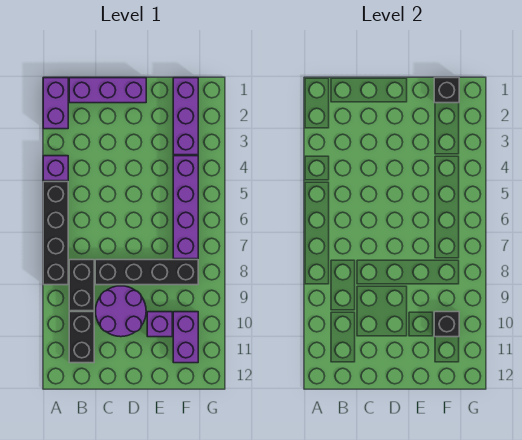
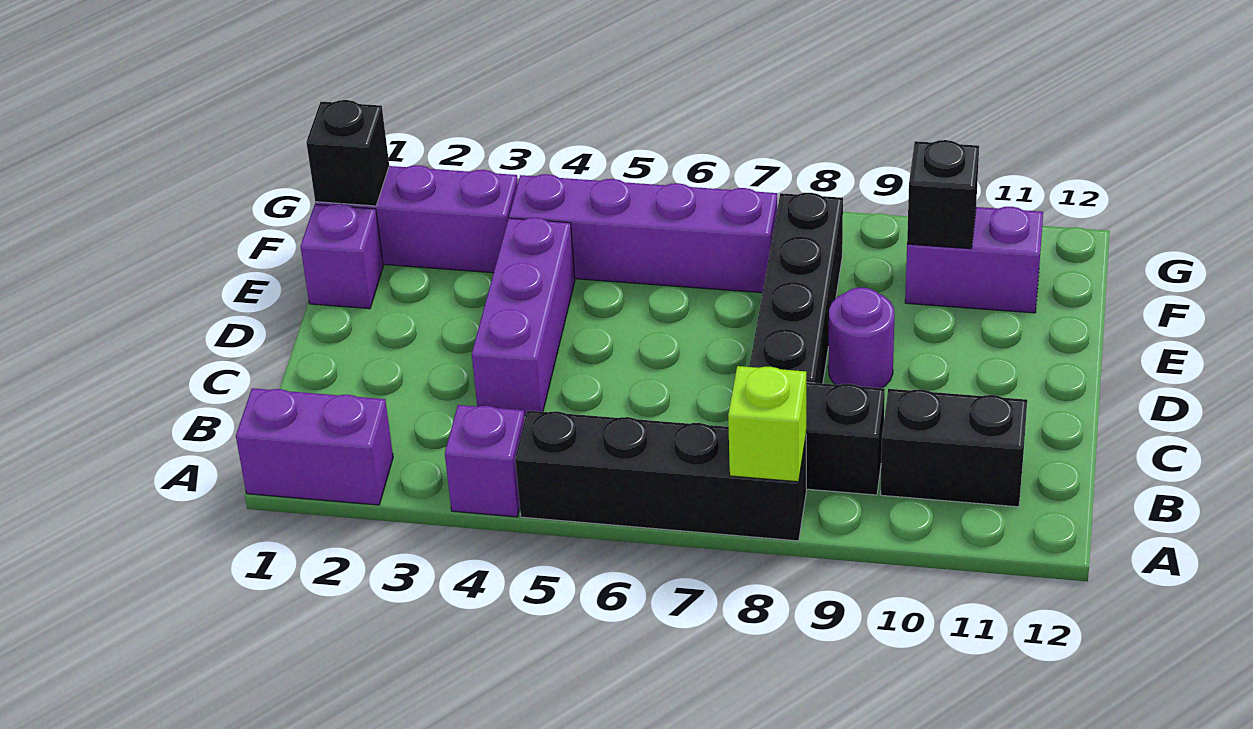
none -> lime 1x1 brick [728,366,806,482]
purple 1x3 brick [69,78,146,103] -> purple 1x3 brick moved to [472,218,575,416]
purple 2x2 round brick [95,286,146,337] -> purple 1x1 round brick [828,288,895,388]
purple 1x1 brick [147,312,172,337] -> purple 1x1 brick moved to [300,204,383,309]

